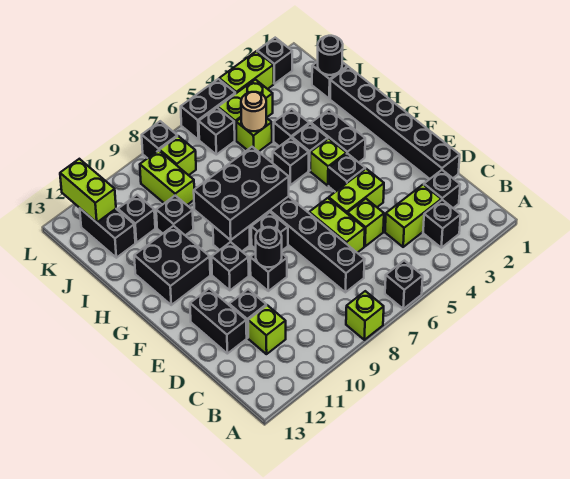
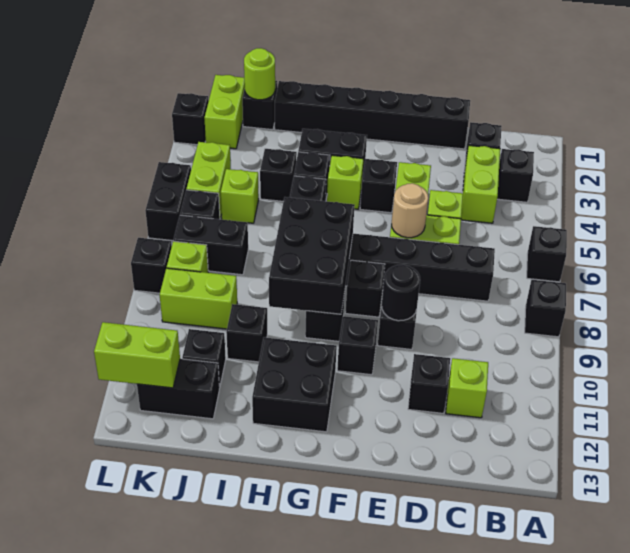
lime 1x1 brick [346,291,384,340] -> black 1x1 brick [525,280,566,337]
black 1x2 brick [190,288,247,354] -> black 1x2 brick moved to [173,215,248,275]
black 1x1 round brick [318,36,343,75] -> lime 1x1 round brick [244,48,275,100]
tan 1x1 round brick [241,92,266,131] -> tan 1x1 round brick moved to [392,183,428,238]
lime 1x2 brick [219,51,274,94] -> lime 1x2 brick moved to [204,75,245,149]

